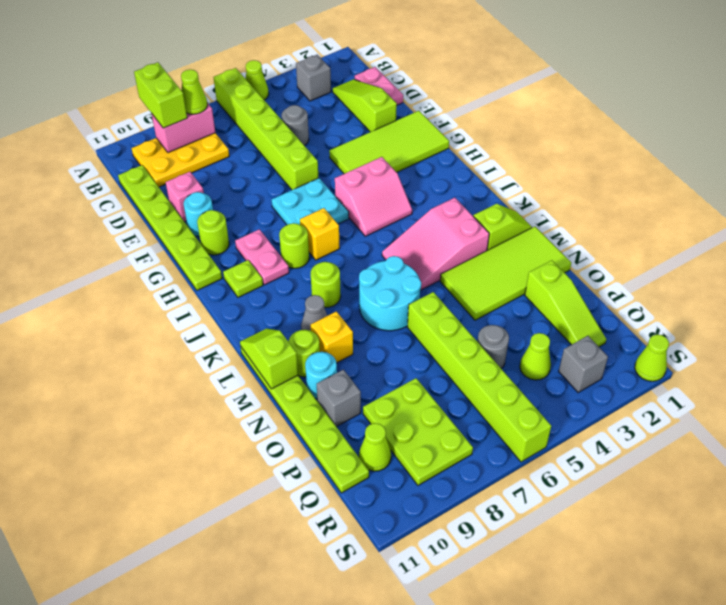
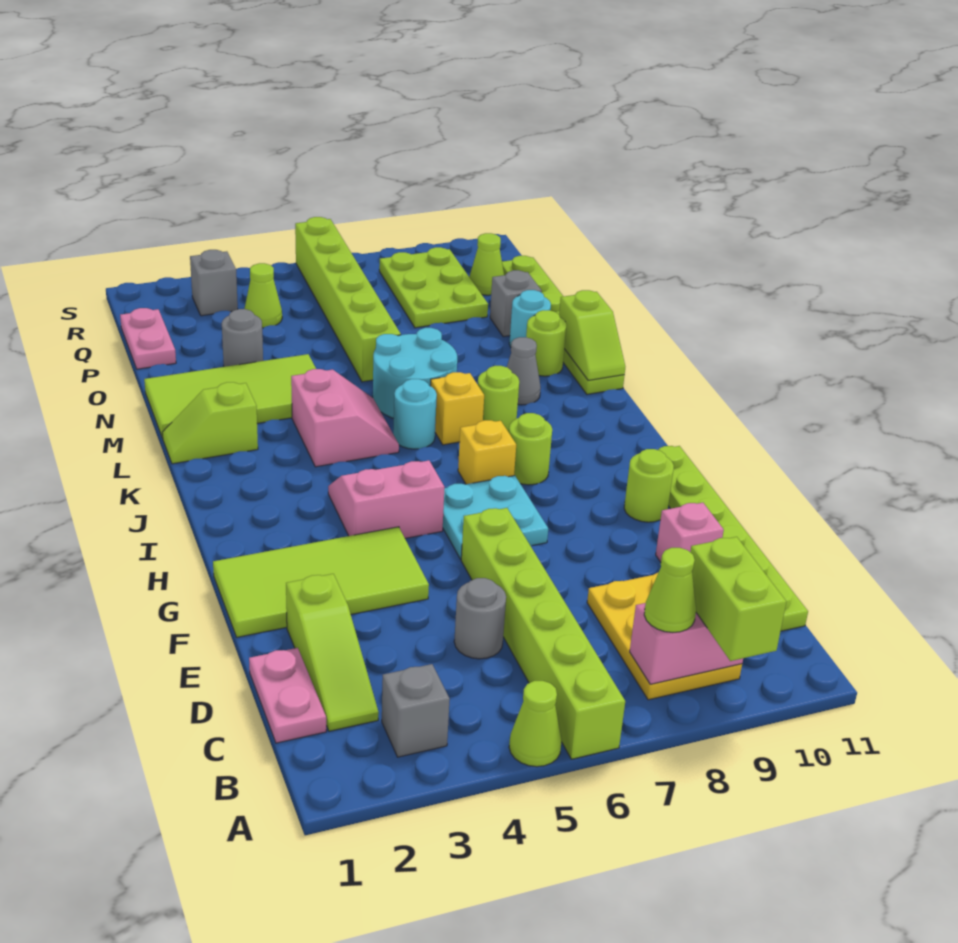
yellow 2x3 plate [132,133,229,187] -> yellow 2x3 plate turned to [587,573,742,700]
cyan 1x1 round brick [184,192,213,237] -> cyan 1x1 round brick moved to [393,379,437,449]
pink 1x2 plate [235,229,289,285] -> pink 1x2 plate moved to [120,308,176,369]
lime 1x1 plate [223,260,263,297] -> none
pink 2x3 slope [382,198,489,290] -> pink 2x2 slope [291,369,399,467]
yellow 1x1 brick [311,311,353,363] -> yellow 1x1 brick moved to [431,372,484,445]
lime 1x3 slope [525,260,606,347] -> none
grey 1x1 round brick [477,325,509,368] -> grey 1x1 round brick moved to [222,309,263,367]
lime 1x1 cone [635,334,669,381] -> none

